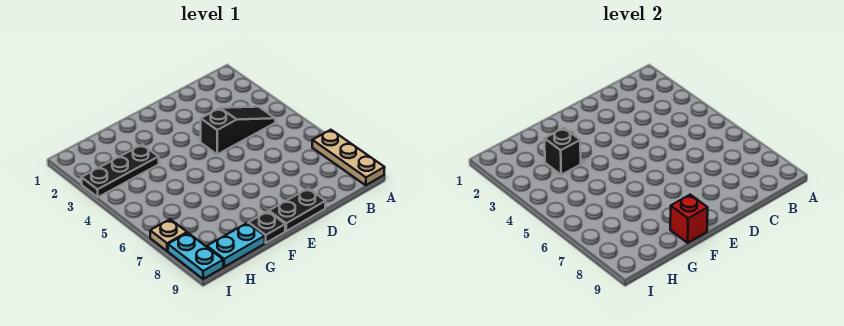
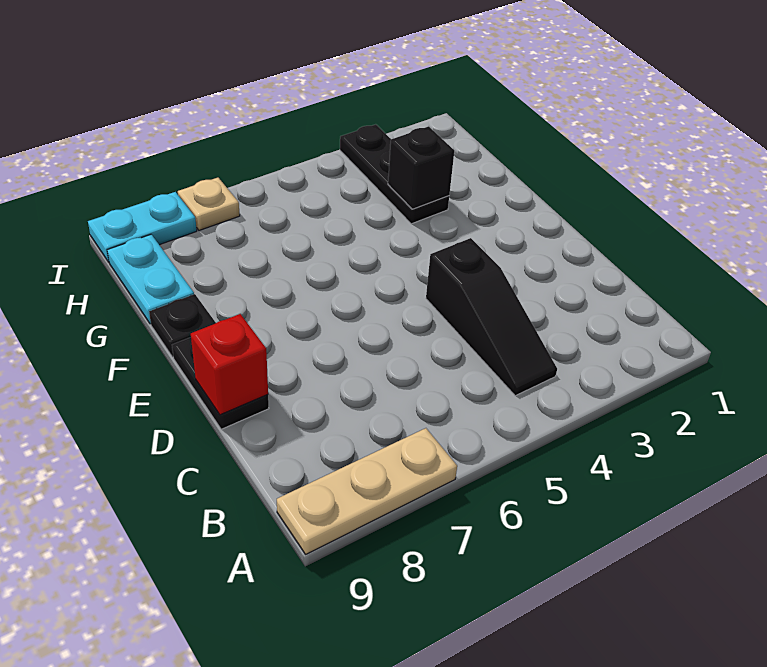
red 1x1 brick [670,195,708,243] -> red 1x1 brick moved to [191,314,268,415]

